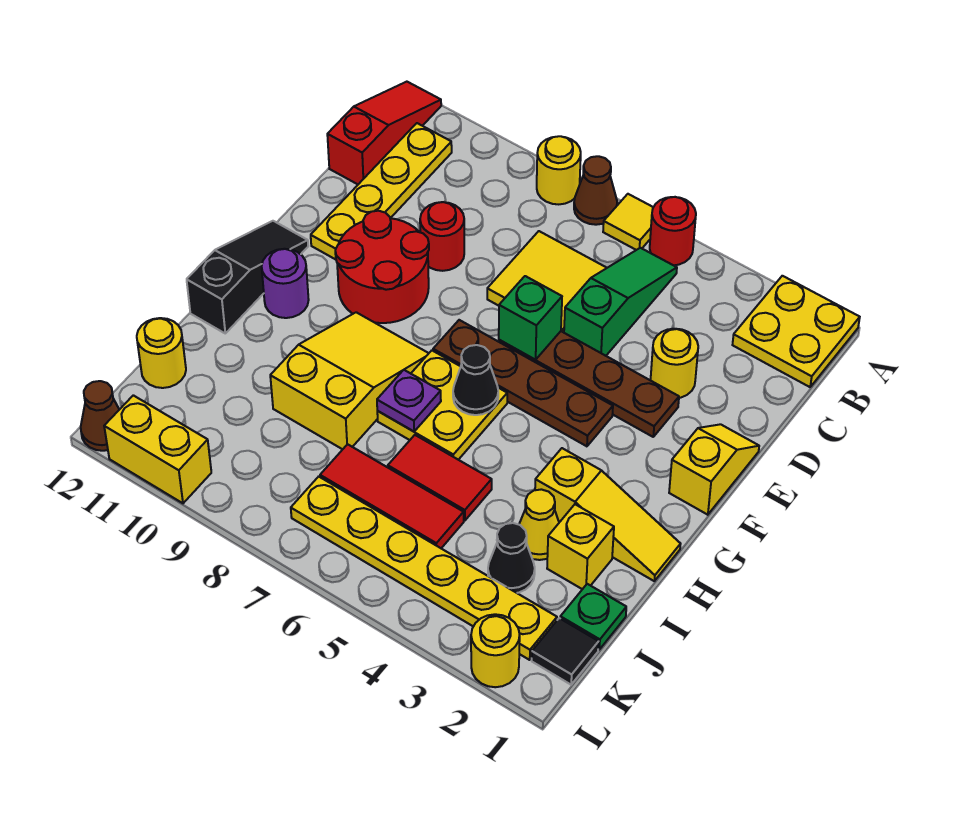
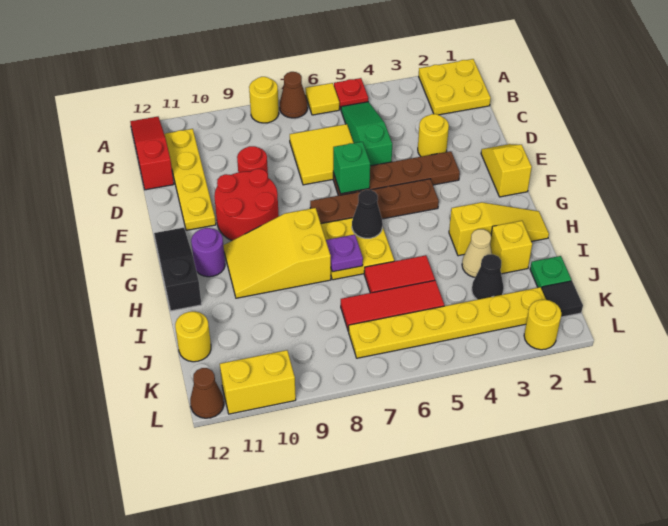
red 1x1 round brick [650,197,696,265] -> red 1x1 plate [334,78,368,109]
yellow 2x3 slope [270,312,429,449] -> yellow 2x3 slope turned to [223,208,331,298]
yellow 1x1 cone [519,489,559,560] -> tan 1x1 cone [462,229,492,277]

